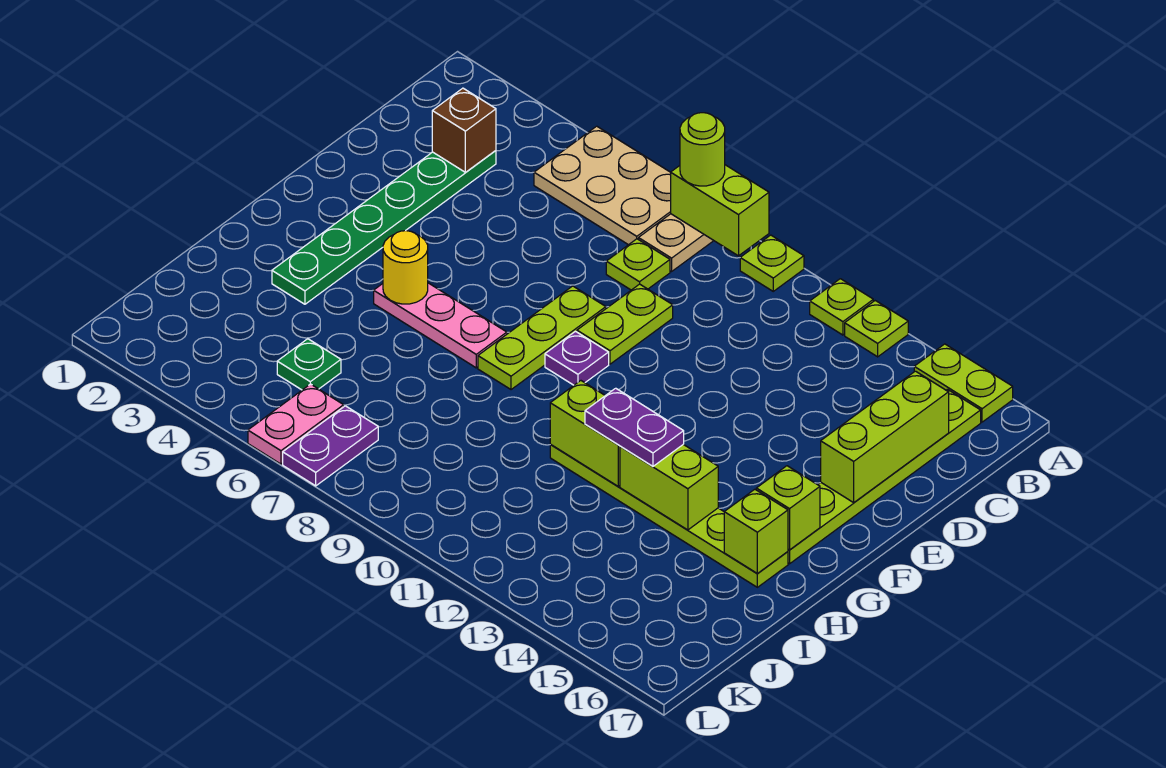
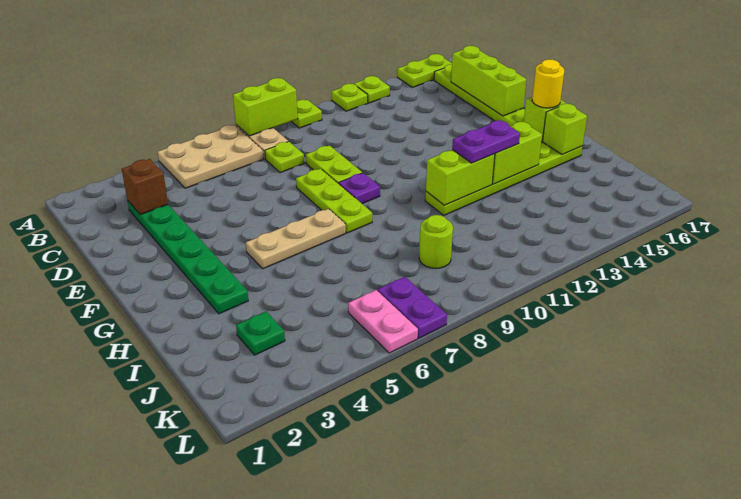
lime 1x1 round brick [680,113,725,186] -> lime 1x1 round brick moved to [419,215,453,269]
pink 1x3 plate [374,283,507,368] -> tan 1x3 plate [246,209,346,269]
yellow 1x1 round brick [383,231,428,304] -> yellow 1x1 round brick moved to [532,60,564,108]
green 1x1 plate [277,339,341,390] -> green 1x1 plate moved to [236,311,285,355]

